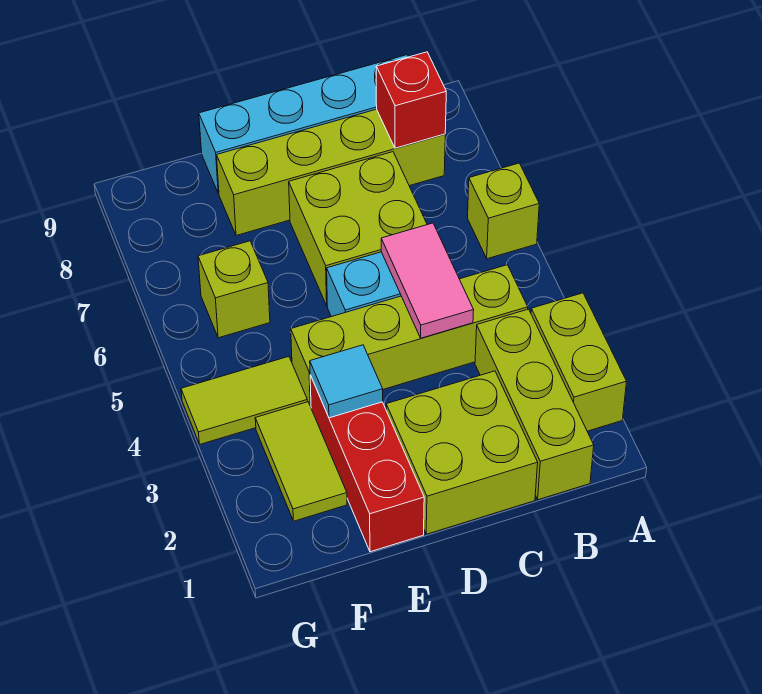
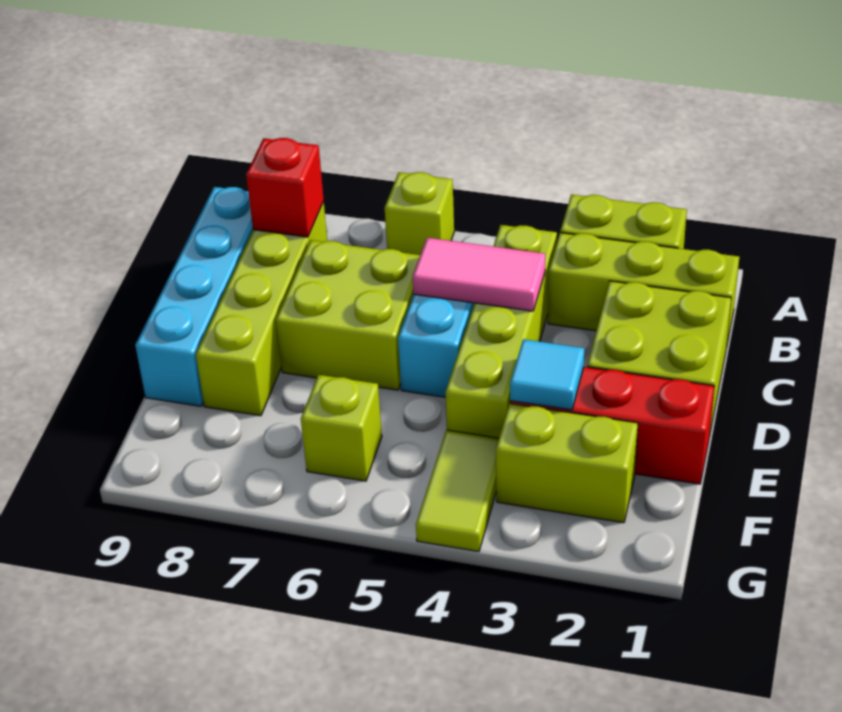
lime 1x2 tile [255,402,347,521] -> lime 1x2 brick [496,404,638,523]

